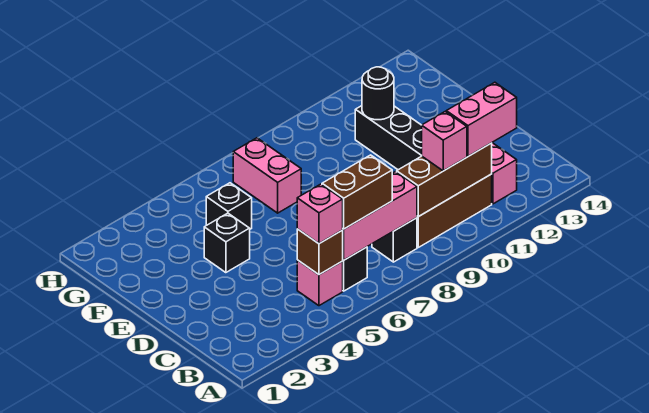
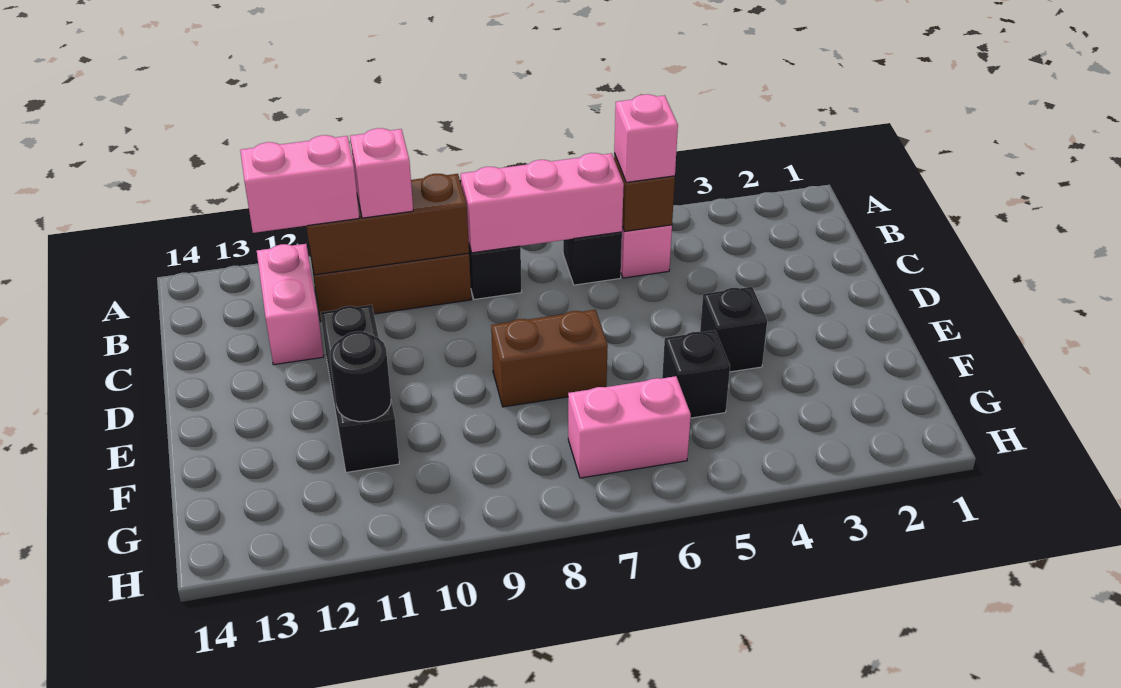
brown 1x2 brick [322,155,392,229] -> brown 1x2 brick moved to [491,310,608,407]
pink 1x2 brick [233,138,301,213] -> pink 1x2 brick turned to [568,376,691,478]

